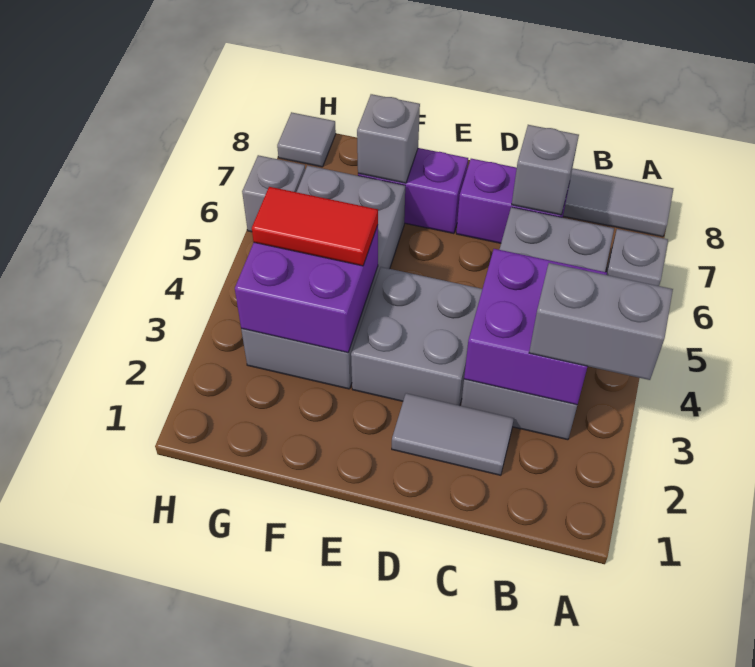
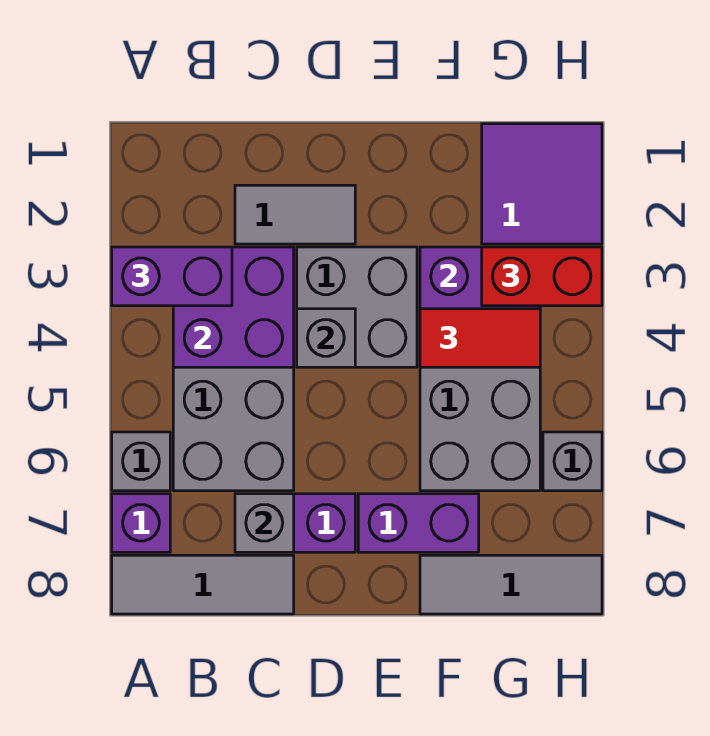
grey 1x2 brick [529,263,673,380] -> purple 1x2 brick [112,247,232,306]
none -> purple 1x1 brick [112,494,170,552]
grey 1x1 brick [357,94,420,183] -> grey 1x1 brick moved to [297,309,355,367]
none -> purple 2x2 tile [482,124,602,244]
none -> red 1x2 brick [482,247,602,306]
grey 1x1 tile [277,112,336,167] -> grey 1x3 tile [420,555,602,614]

